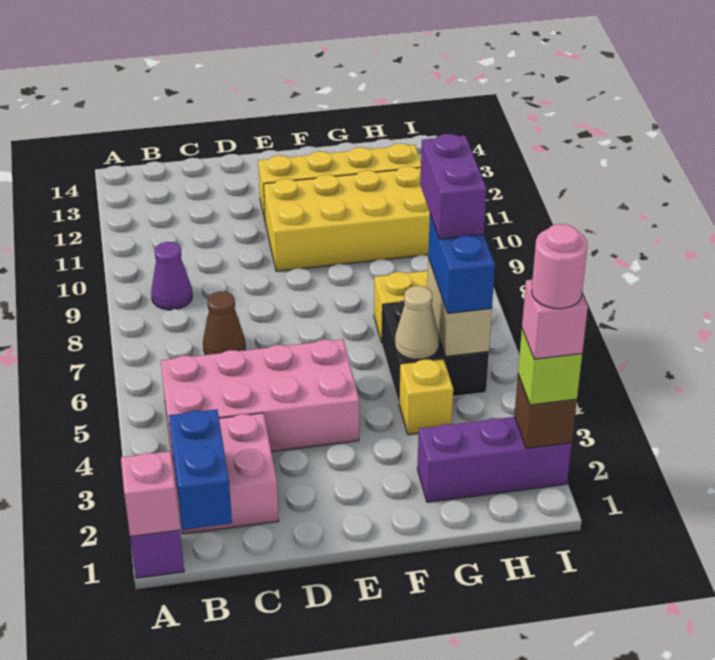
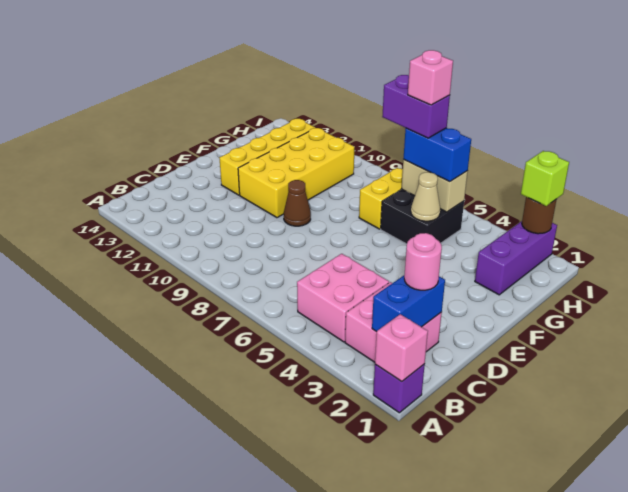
blue 1x2 brick [169,409,232,530] -> blue 1x2 brick turned to [372,276,445,332]
pink 2x4 brick [161,339,359,452] -> pink 2x2 brick [297,254,389,342]
purple 1x1 cone [151,242,192,310] -> none
brown 1x1 cone [203,291,245,355] -> brown 1x1 cone moved to [284,180,311,226]
yellow 1x1 brick [399,359,453,435] -> none
brown 1x1 brick [514,374,577,449] -> brown 1x1 round brick [522,197,557,234]
pink 1x1 brick [522,280,588,359] -> pink 1x1 brick moved to [408,50,453,105]
pink 1x1 round brick [532,224,588,309] -> pink 1x1 round brick moved to [404,233,442,290]

